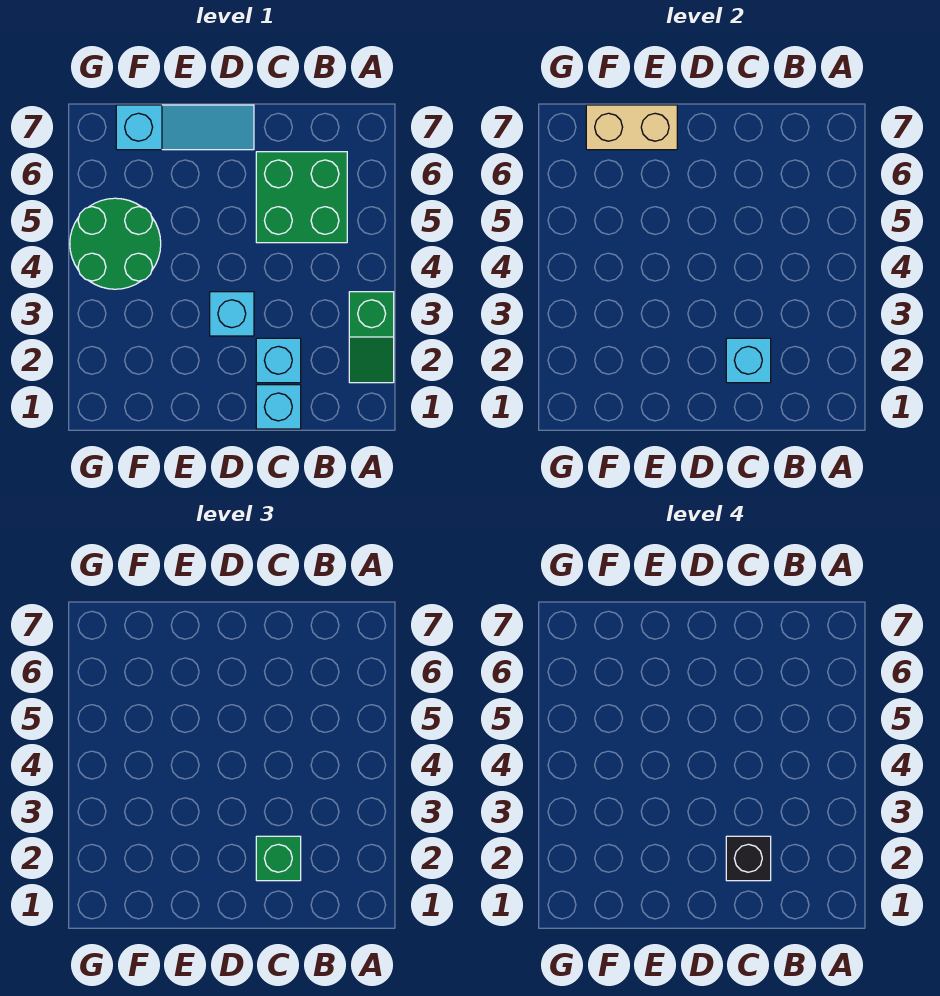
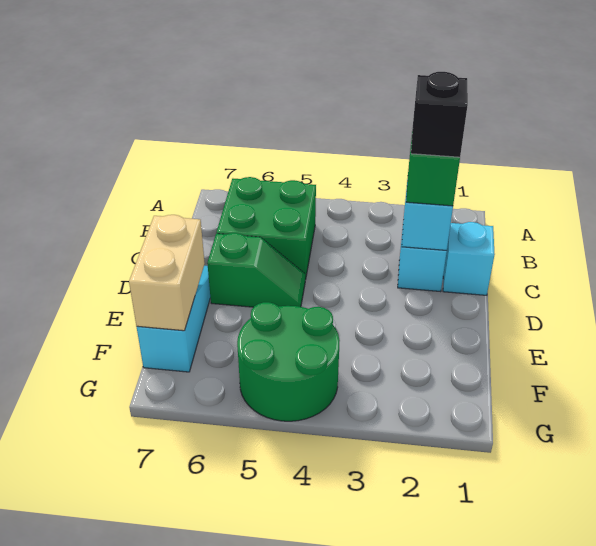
green 1x2 slope [349,292,394,383] -> green 1x2 slope moved to [207,233,305,307]
cyan 1x1 brick [210,292,254,336] -> none

